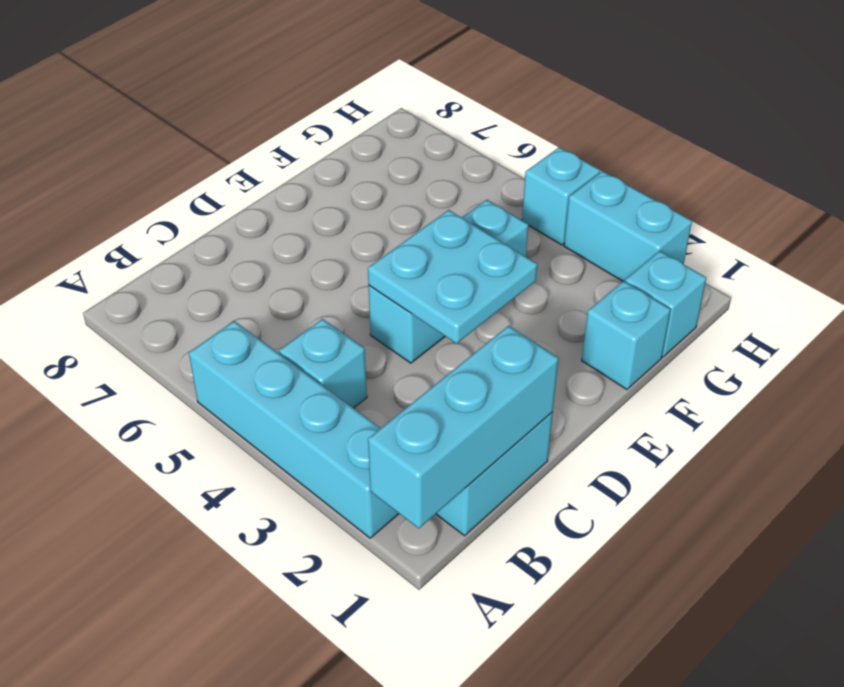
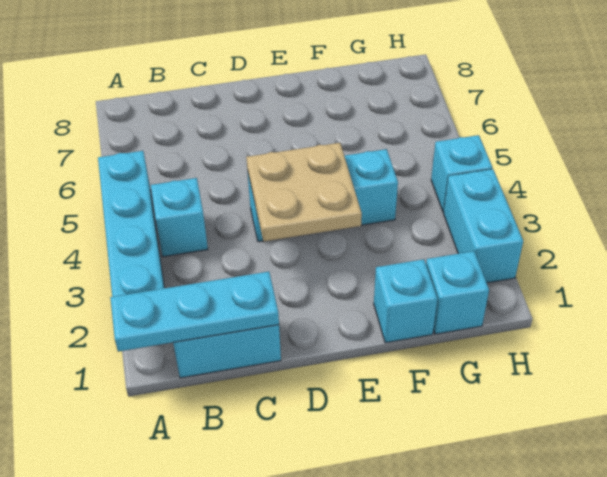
cyan 1x3 brick [368,326,559,528] -> cyan 1x3 plate [110,272,279,352]
cyan 2x2 plate [368,210,537,344] -> tan 2x2 plate [246,143,362,241]

